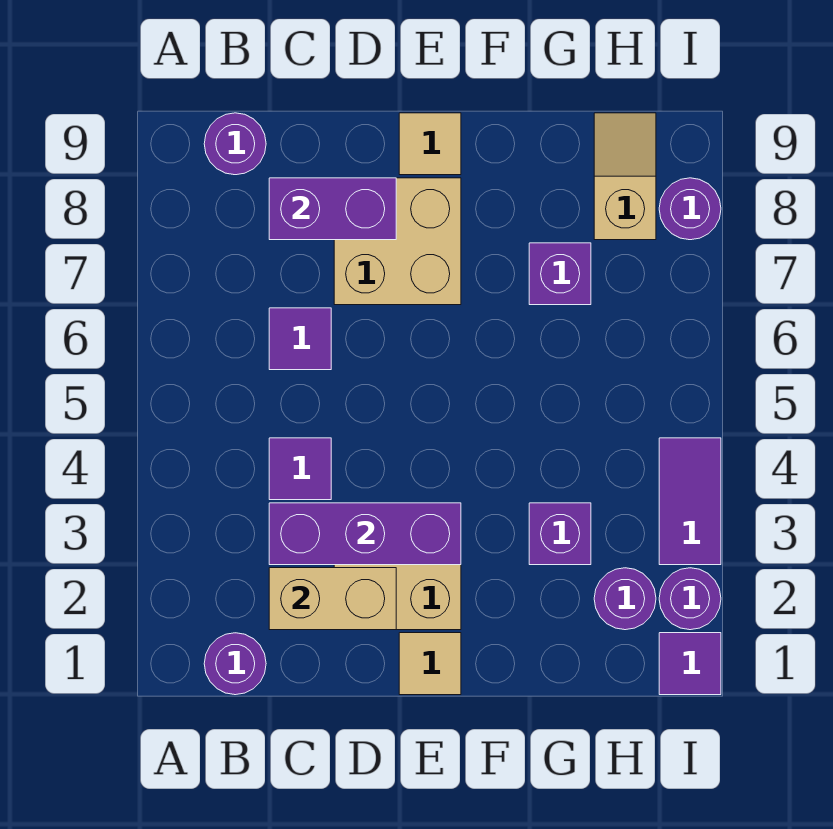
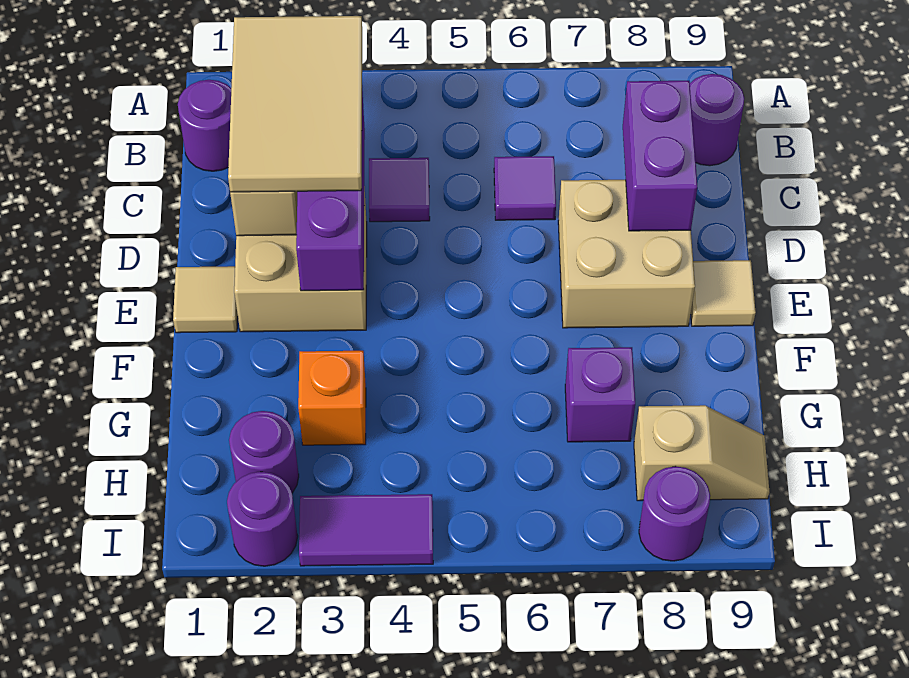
none -> tan 2x3 tile [228,16,362,192]
purple 1x1 brick [529,503,591,565] -> orange 1x1 brick [298,351,366,445]
purple 1x1 tile [659,633,721,695] -> none

